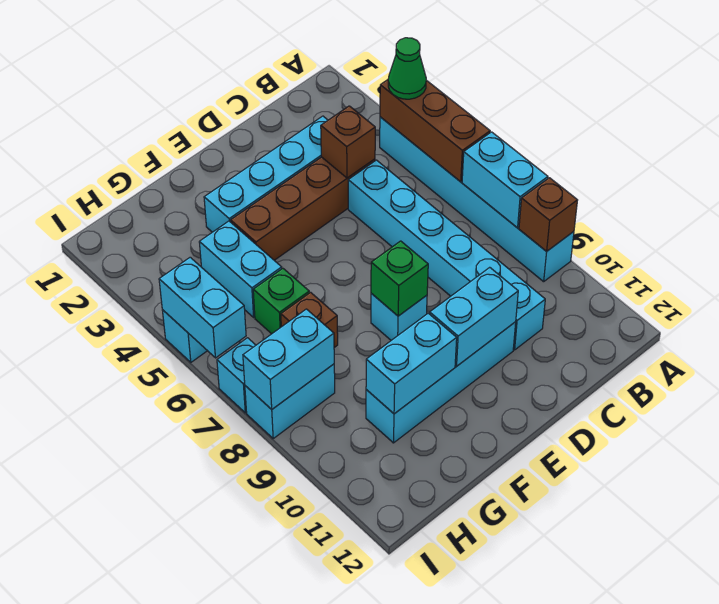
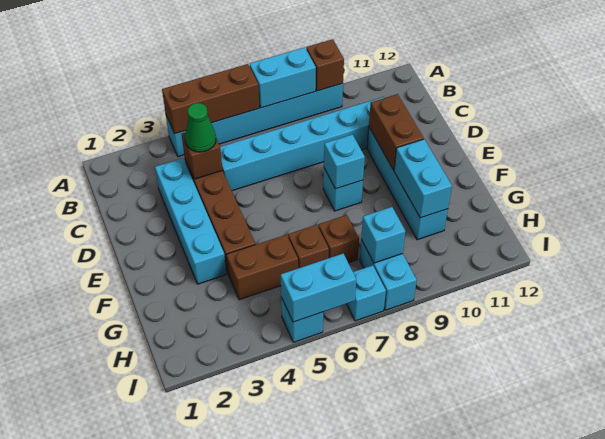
green 1x1 cone [388,38,426,99] -> green 1x1 cone moved to [185,103,216,152]
cyan 1x2 brick [430,267,518,366] -> brown 1x2 brick [369,94,424,170]
green 1x1 brick [371,241,428,316] -> cyan 1x1 brick [324,134,365,189]
cyan 1x2 brick [199,221,282,317] -> brown 1x2 brick [227,235,298,300]
green 1x1 brick [253,268,309,334] -> brown 1x1 brick [288,225,329,268]
cyan 1x2 brick [243,309,334,409] -> cyan 1x1 brick [361,207,406,263]

